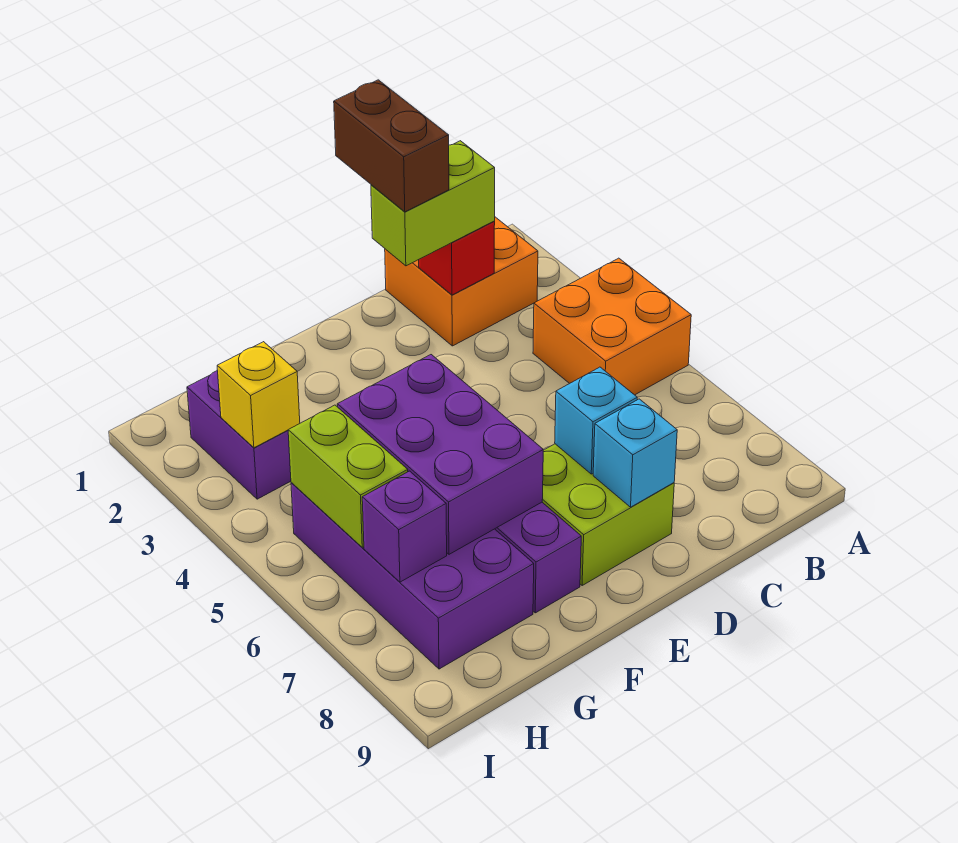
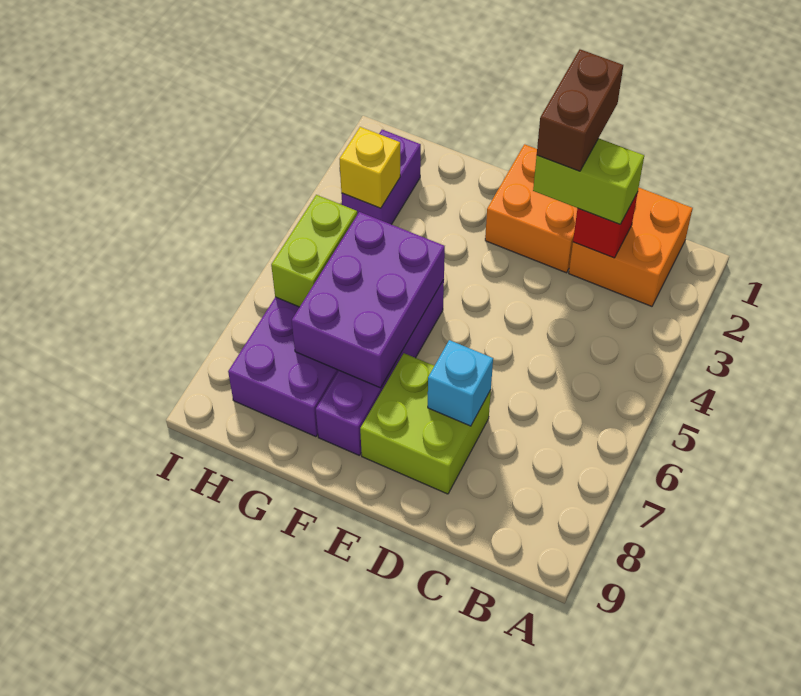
orange 2x2 brick [533,258,691,395] -> orange 2x2 brick moved to [485,144,578,273]
cyan 1x1 brick [593,399,677,507] -> none
purple 1x1 brick [362,471,447,582] -> none

